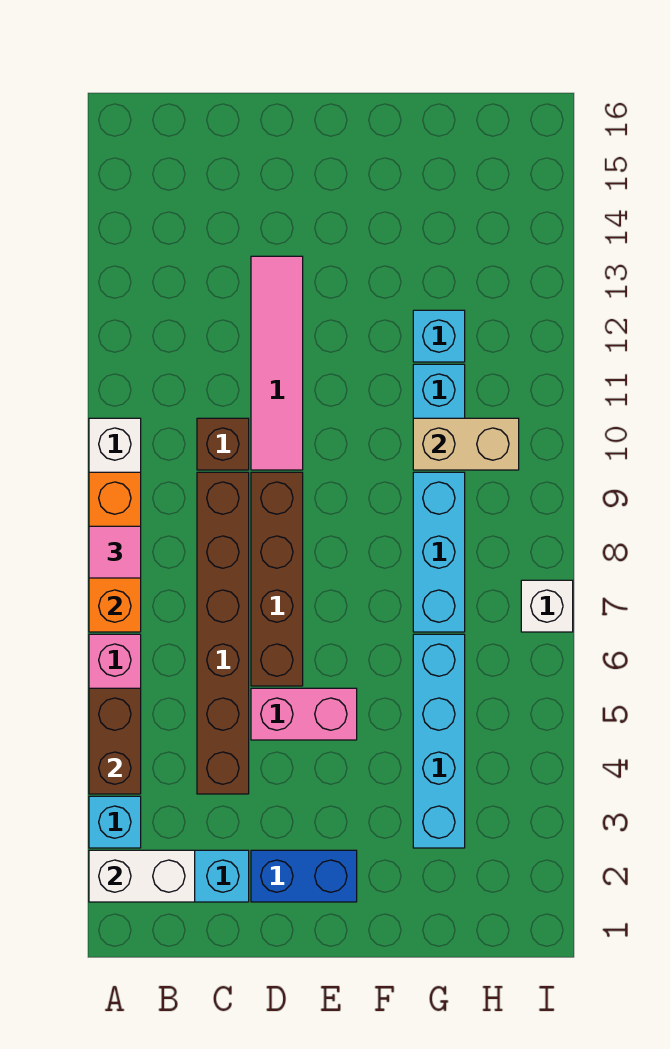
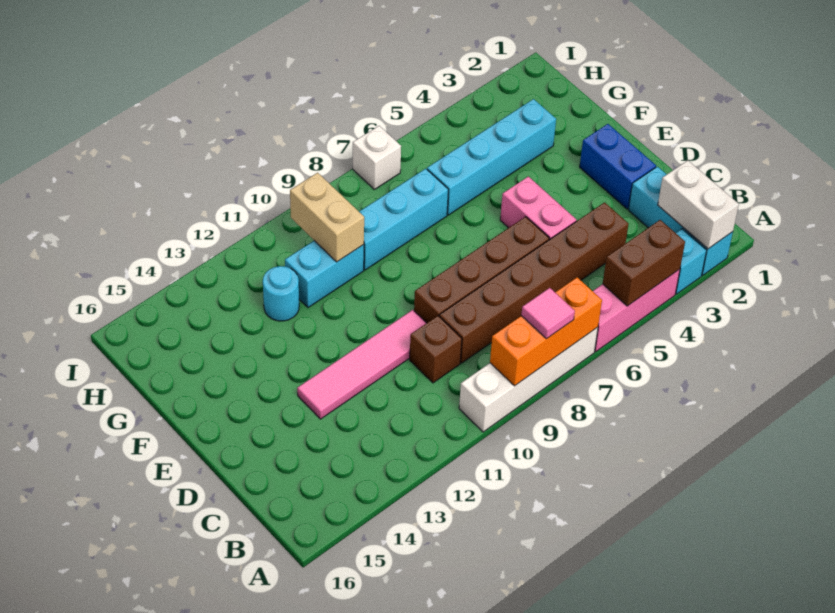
cyan 1x1 brick [413,310,465,362] -> cyan 1x1 round brick [263,266,299,321]

